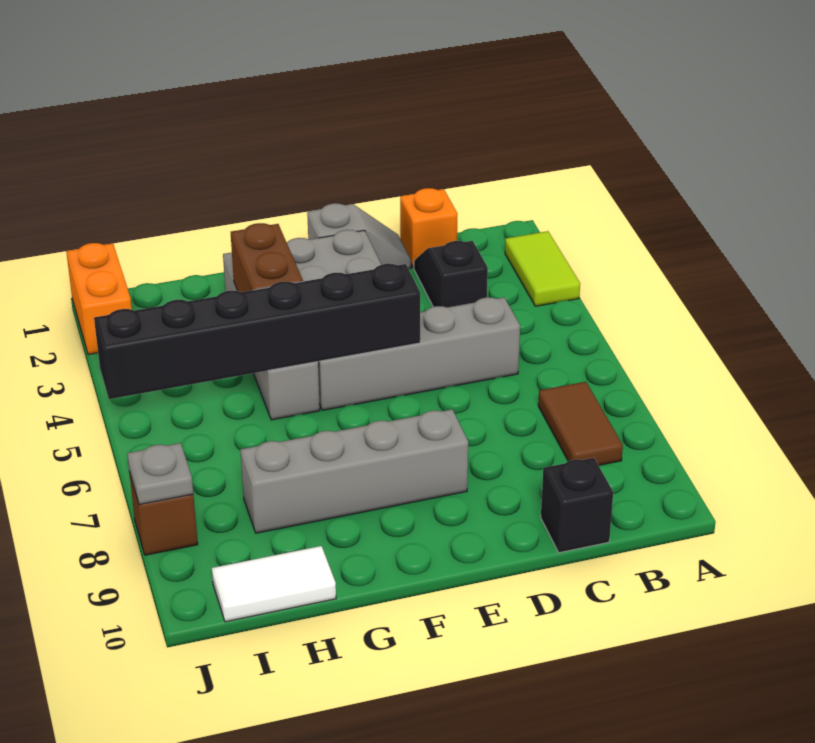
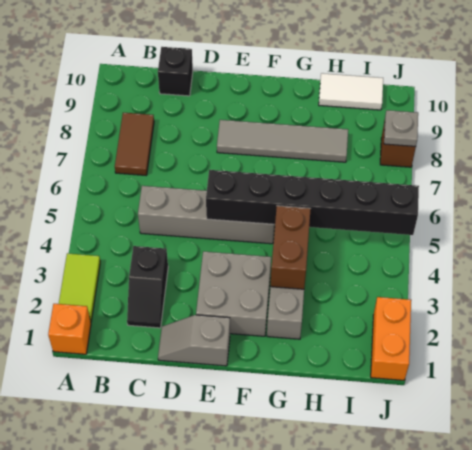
orange 1x1 brick [400,188,458,268] -> orange 1x1 brick moved to [48,304,91,354]
grey 1x4 brick [240,409,468,533] -> grey 1x4 tile [217,120,348,162]

